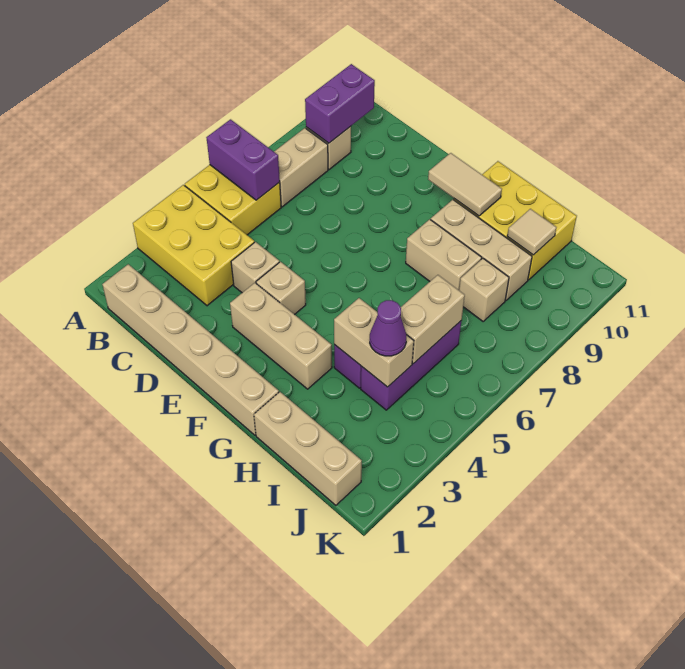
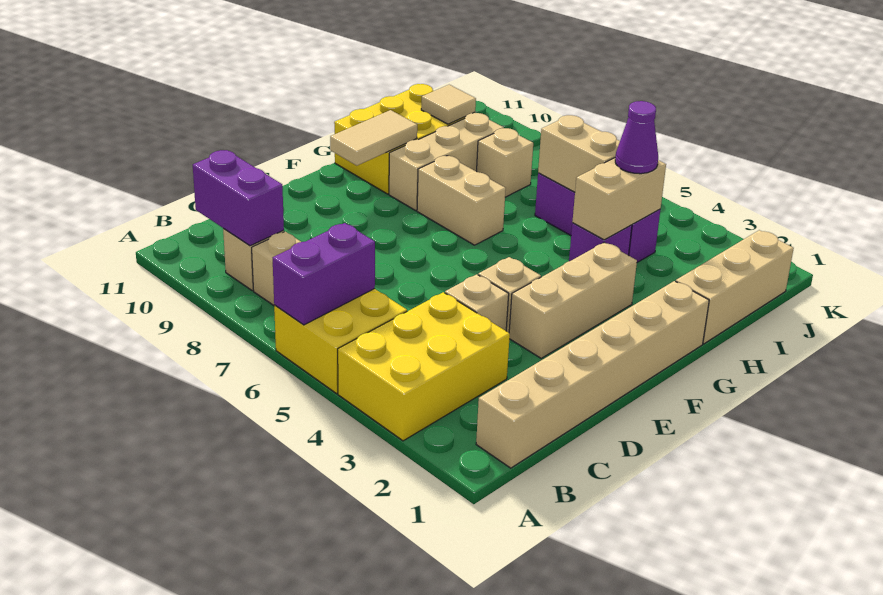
tan 1x2 brick [406,219,482,290] -> tan 1x2 brick turned to [417,156,506,245]

